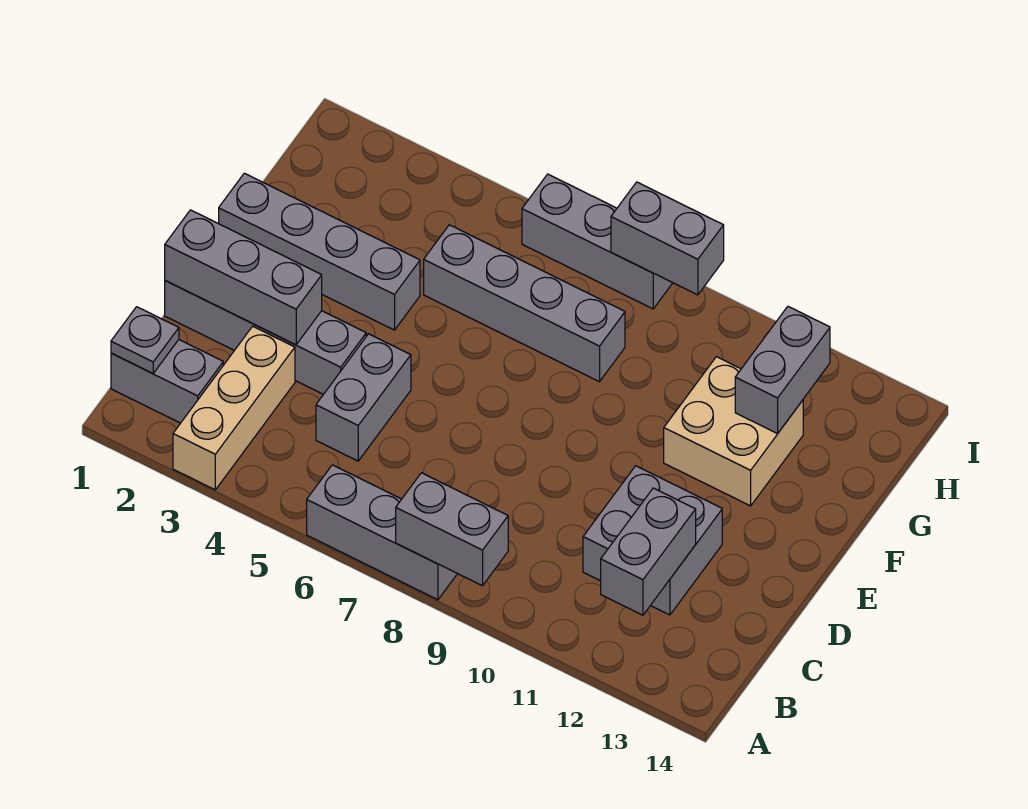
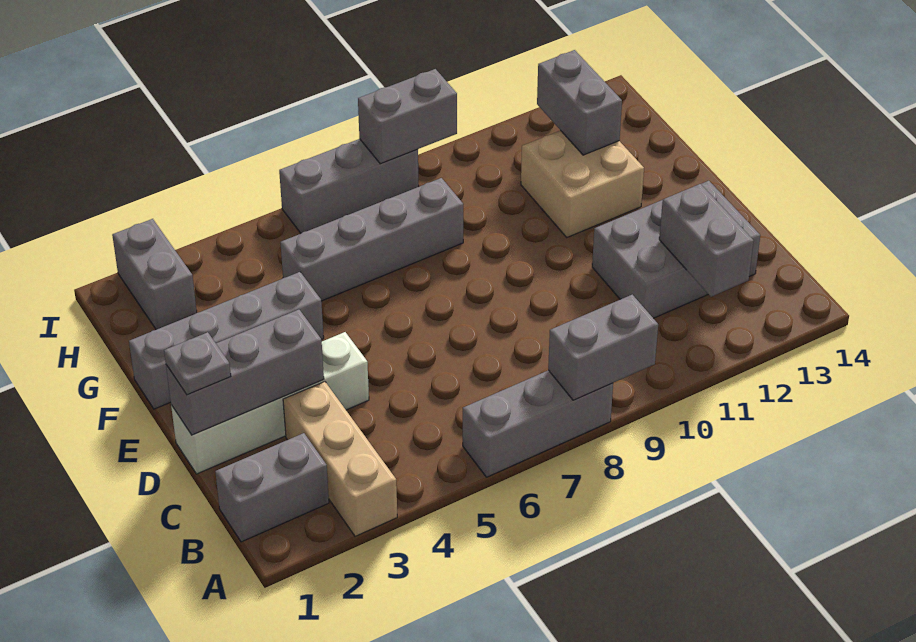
grey 1x1 plate [111,307,179,374] -> grey 1x1 plate moved to [164,332,231,395]
grey 1x2 brick [316,334,411,461] -> grey 1x2 brick moved to [112,219,197,330]
grey 2x2 brick [583,466,722,615] -> grey 2x3 brick [592,181,760,318]
grey 1x4 brick [165,280,366,394] -> white 1x4 brick [171,332,369,474]

